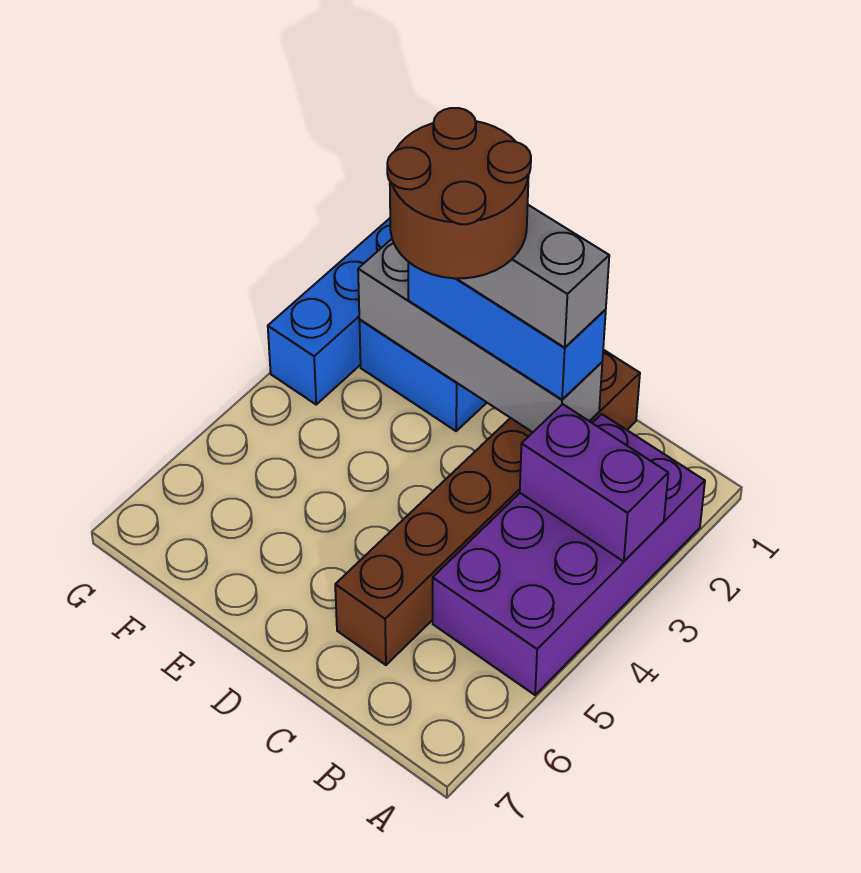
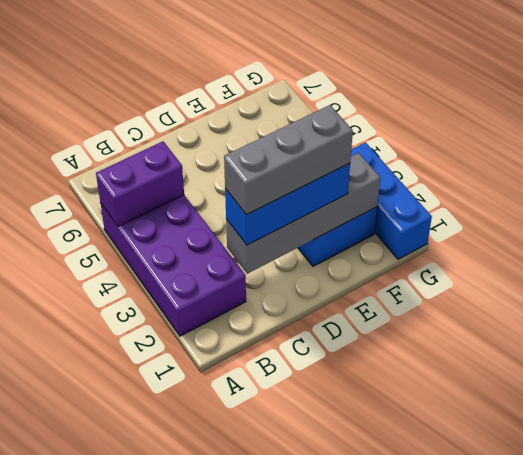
purple 1x2 brick [520,404,668,562] -> purple 1x2 brick moved to [96,141,184,227]
brown 1x6 brick [335,350,640,665] -> none
brown 2x2 round brick [387,108,531,278] -> none

